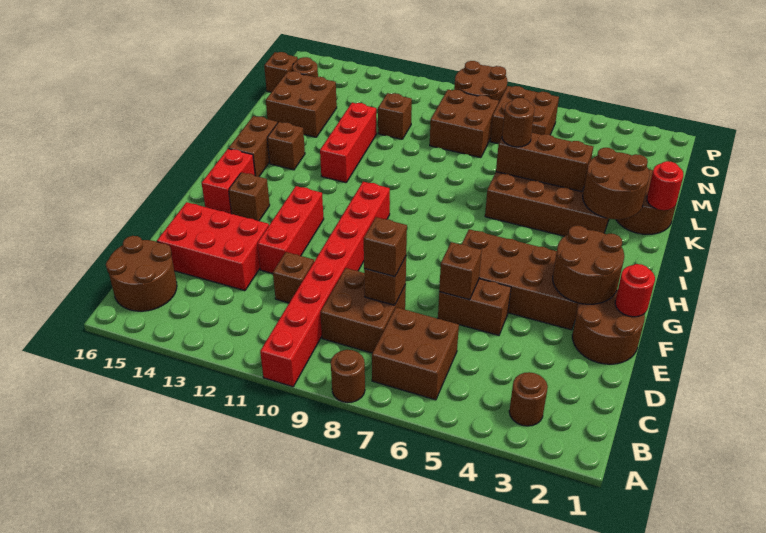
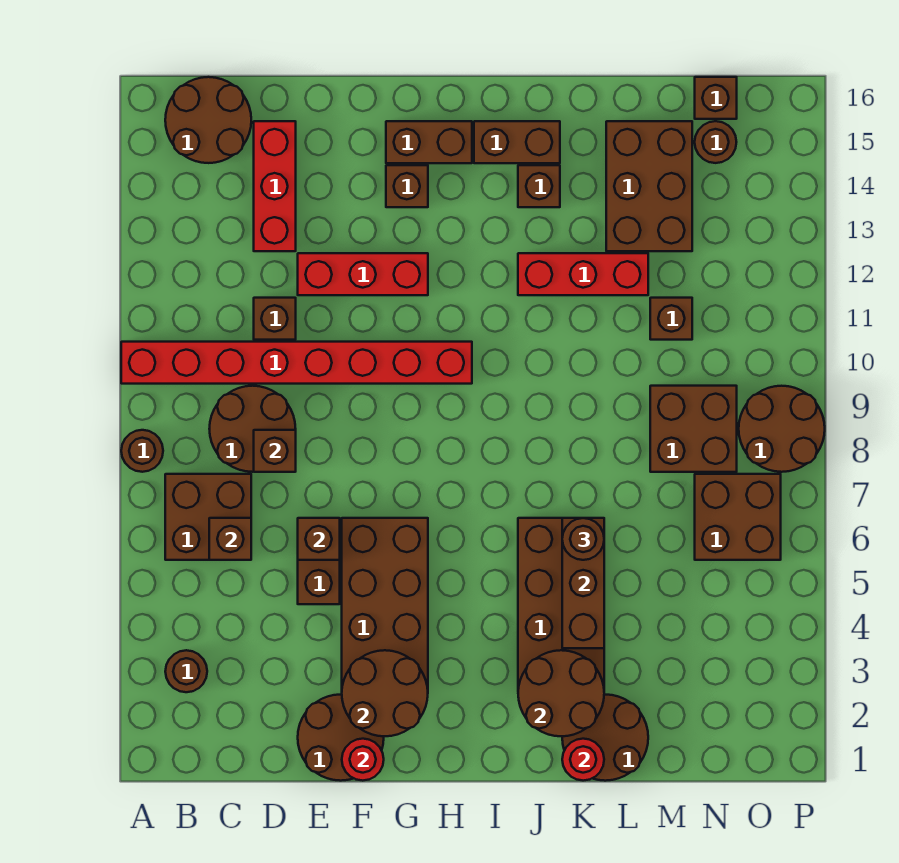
brown 2x2 brick [320,268,406,353] -> brown 2x2 round brick [209,386,296,472]
brown 1x1 brick [364,217,407,277] -> brown 1x1 brick moved to [209,518,251,560]
red 2x3 brick [157,202,269,291] -> red 1x3 brick [254,121,296,251]
red 1x2 brick [202,149,255,214] -> brown 1x2 brick [386,121,472,163]
brown 2x2 brick [266,71,337,137] -> brown 2x3 brick [606,121,692,251]

